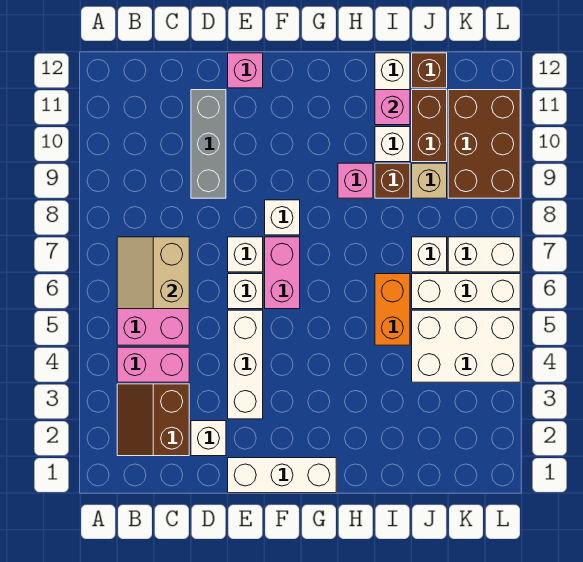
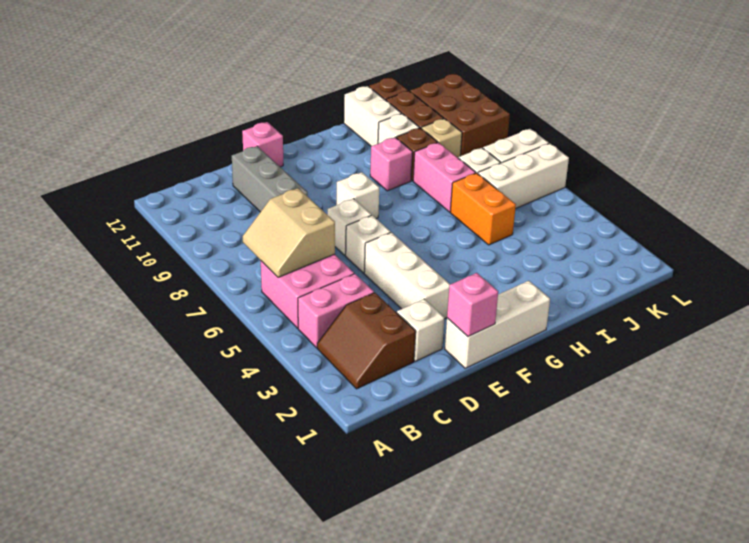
pink 1x2 brick [265,237,300,309] -> pink 1x2 brick moved to [413,142,476,212]
pink 1x1 brick [375,90,410,125] -> pink 1x1 brick moved to [447,273,498,337]
white 2x3 brick [412,310,520,382] -> none

